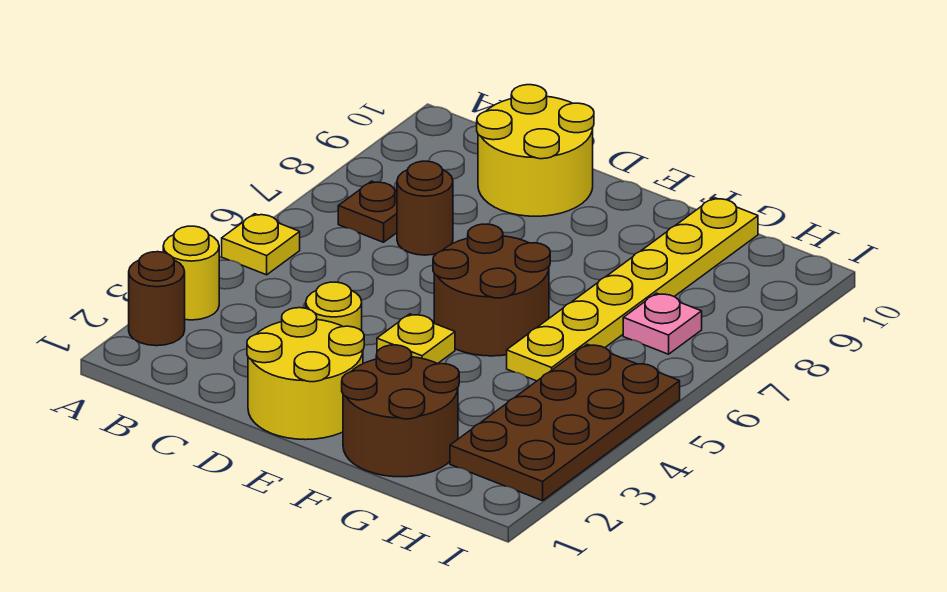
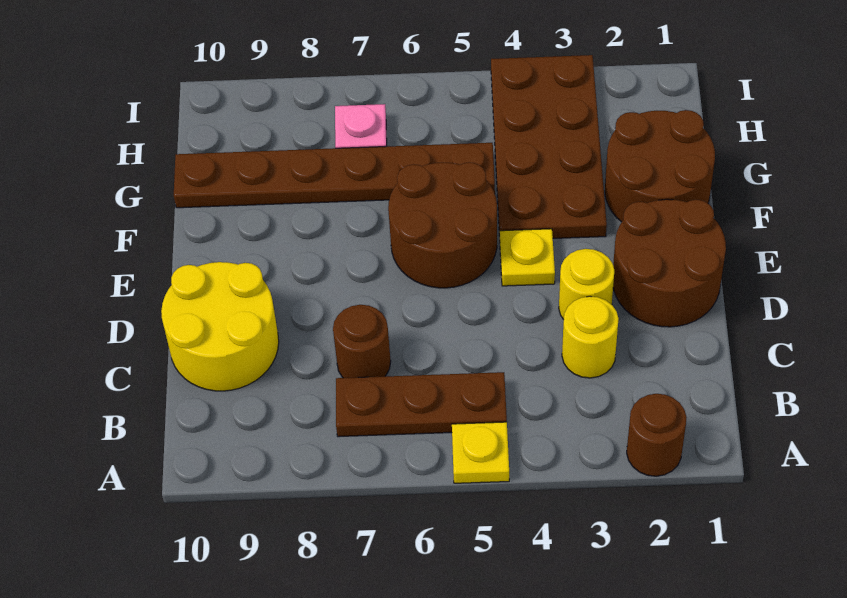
yellow 1x1 round brick [163,226,219,320] -> yellow 1x1 round brick moved to [562,296,619,378]
brown 1x1 plate [338,181,397,242] -> brown 1x3 plate [336,372,507,437]
yellow 2x2 round brick [247,308,364,440] -> brown 2x2 round brick [613,199,726,327]
yellow 1x6 plate [507,198,758,381] -> brown 1x6 plate [174,143,495,208]
brown 2x4 plate [450,344,680,501] -> brown 2x4 plate turned to [491,55,607,238]

